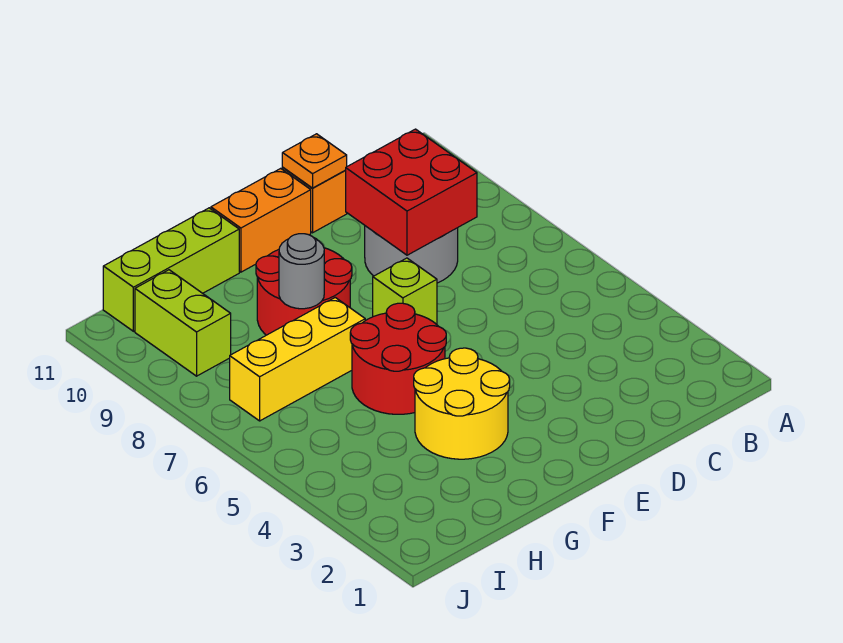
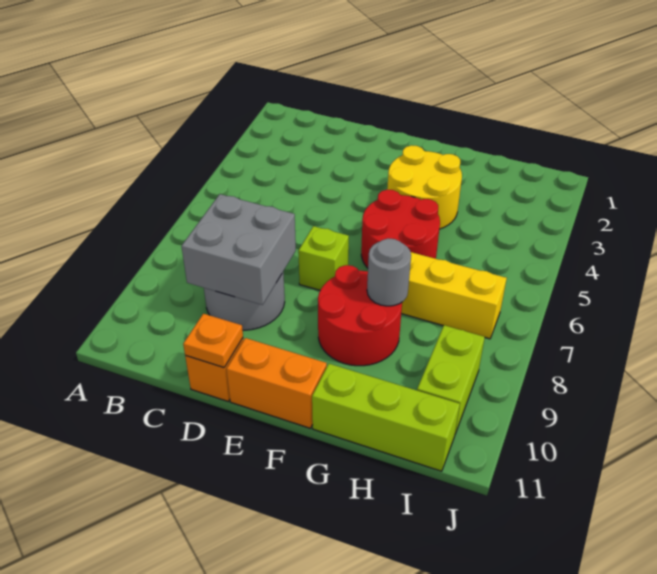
red 2x2 brick [346,129,477,255] -> grey 2x2 brick [181,194,296,305]

